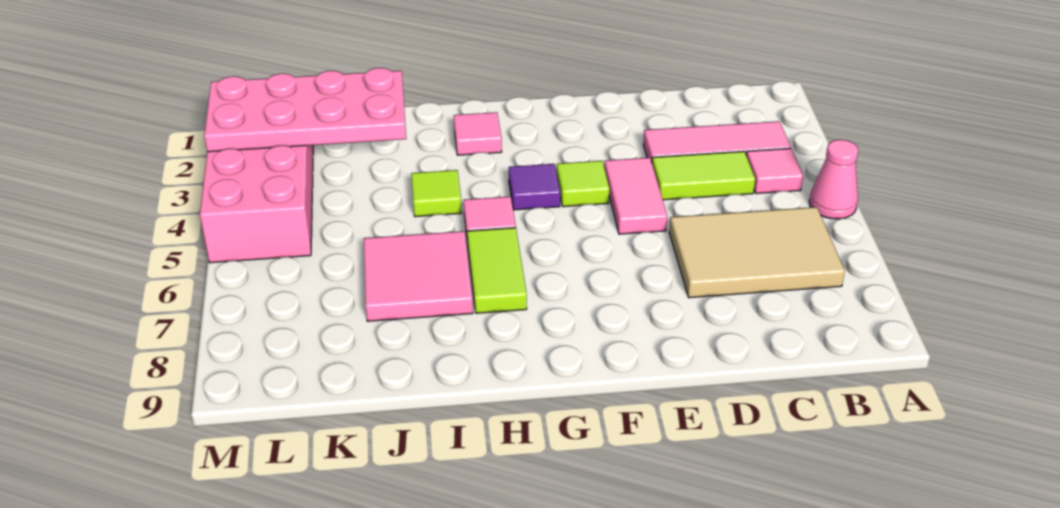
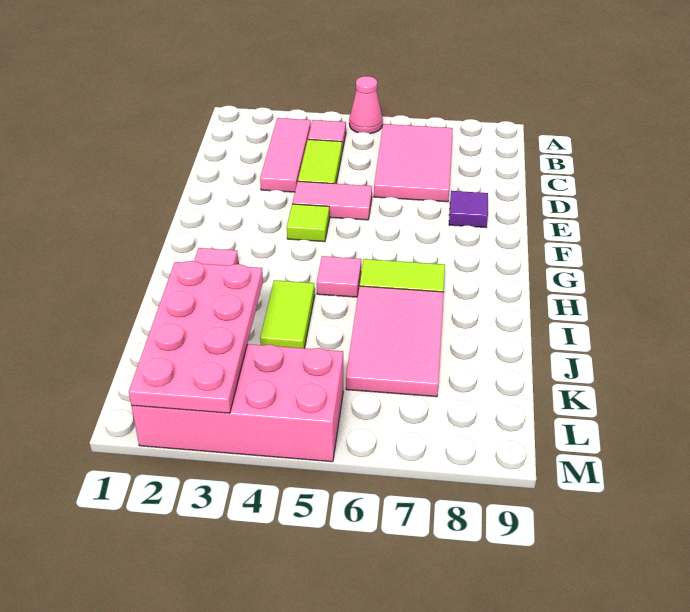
tan 2x3 tile [669,207,845,298] -> pink 2x3 tile [374,124,453,202]
purple 1x1 tile [509,164,560,210] -> purple 1x1 tile moved to [449,191,488,227]
lime 1x1 tile [411,170,462,217] -> lime 1x2 tile [260,280,315,348]
pink 2x2 tile [364,231,473,321] -> pink 2x3 tile [346,286,444,397]

